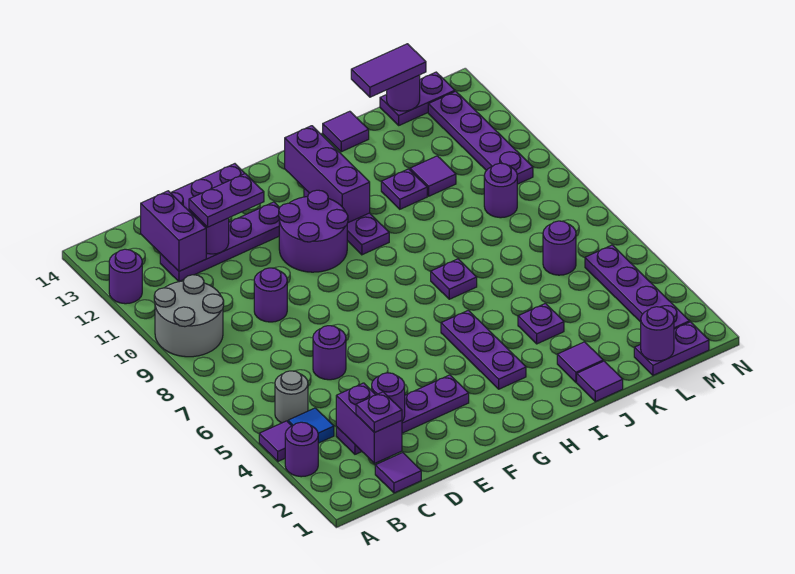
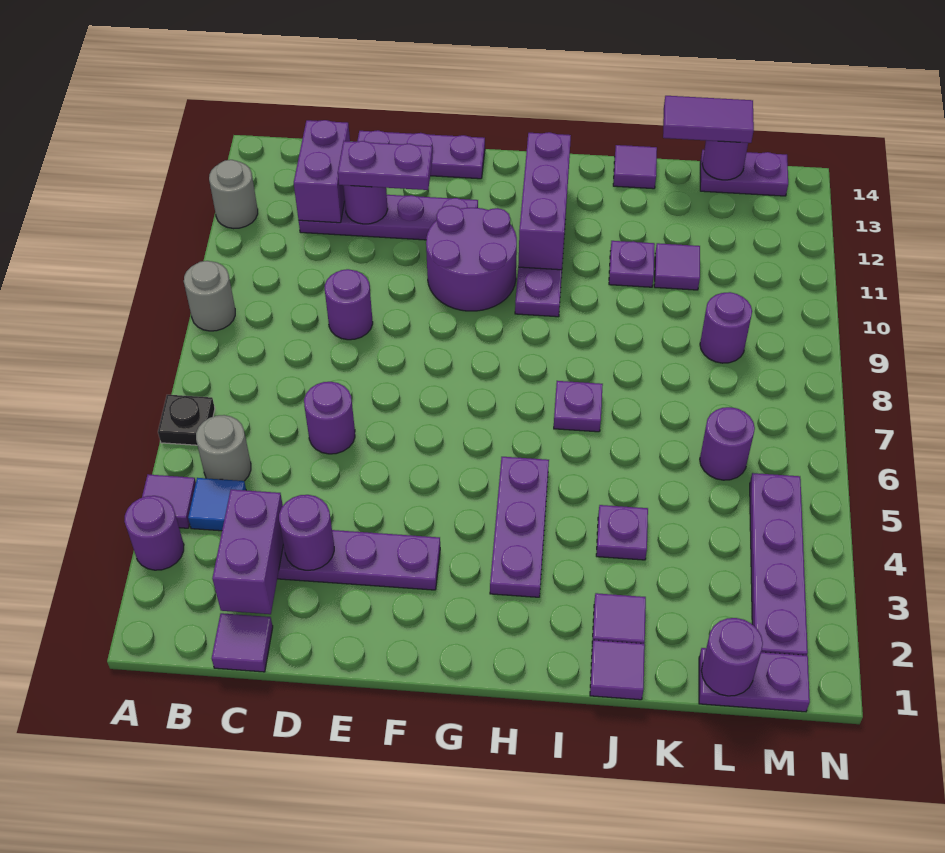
none -> black 1x1 plate [158,395,215,445]
grey 2x2 round brick [154,275,224,357] -> grey 1x1 round brick [184,261,235,331]
purple 1x1 round brick [109,249,142,304] -> grey 1x1 round brick [209,160,258,229]
purple 1x1 plate [356,392,402,433] -> none
purple 1x4 plate [428,91,533,184] -> none

